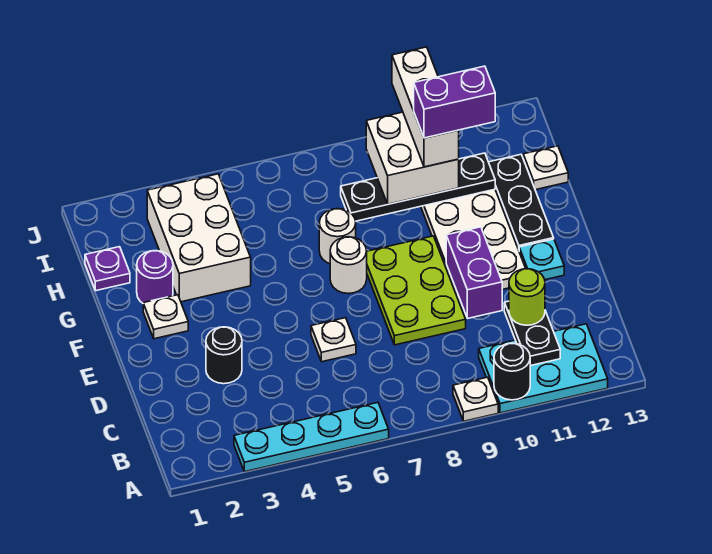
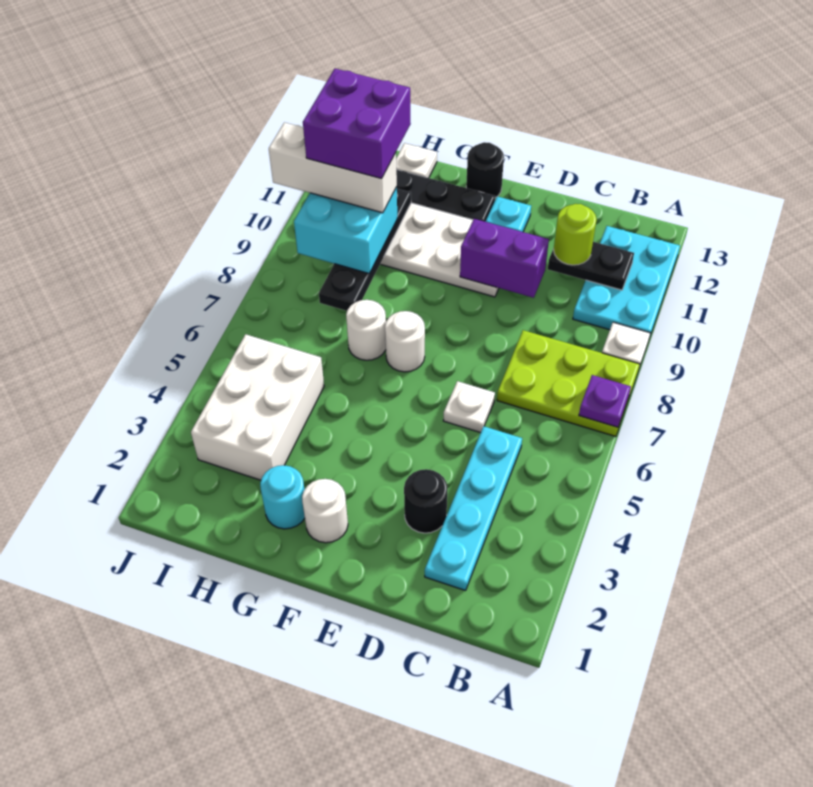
cyan 1x4 plate [234,403,389,472] -> cyan 1x4 plate moved to [425,426,522,591]
black 1x1 round brick [494,343,530,400] -> black 1x1 round brick moved to [466,142,504,198]
lime 2x3 plate [367,236,466,345] -> lime 2x3 plate moved to [497,330,640,437]
white 1x1 plate [143,295,188,339] -> white 1x1 round brick [302,479,348,543]
purple 1x1 round brick [137,251,173,303] -> cyan 1x1 round brick [260,465,305,529]
white 2x3 brick [147,174,251,302] -> white 2x3 brick turned to [191,334,324,480]
purple 1x1 plate [85,247,130,291] -> purple 1x1 plate moved to [579,375,631,427]
white 2x2 brick [366,112,459,204] -> cyan 2x2 brick [294,187,397,273]
purple 1x2 brick [414,66,495,138] -> purple 2x2 brick [303,69,411,179]

